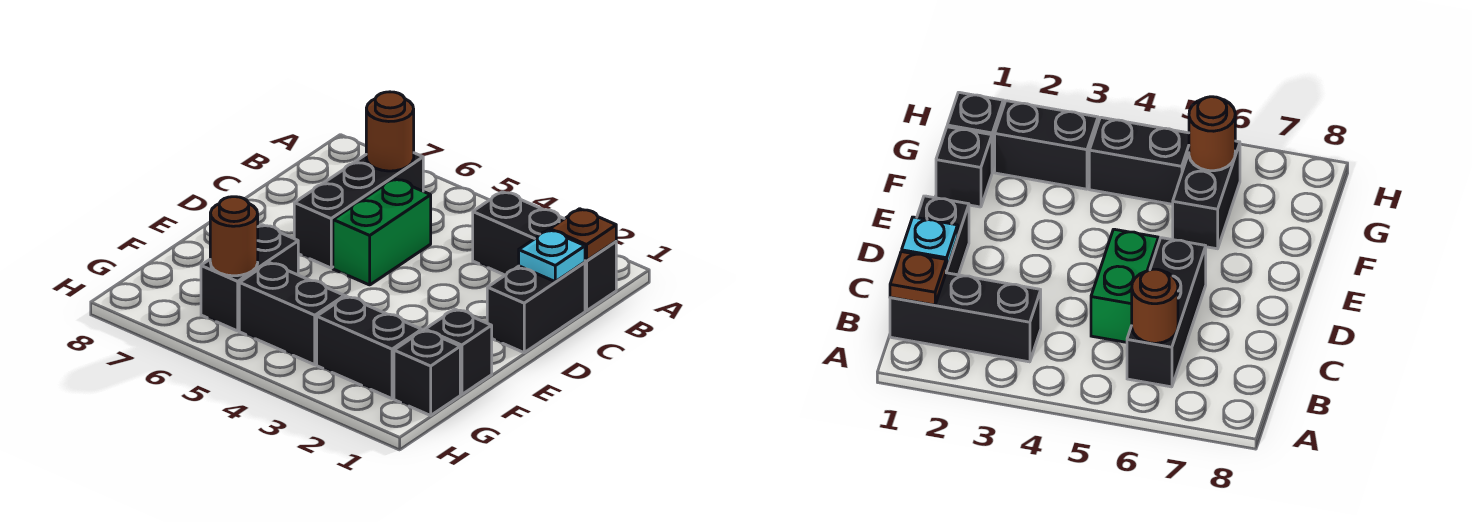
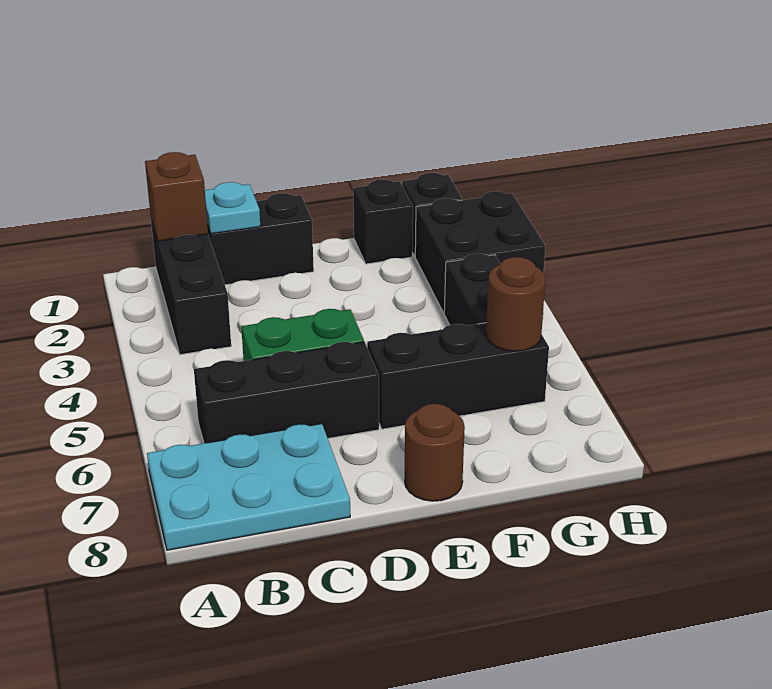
none -> cyan 2x3 plate [147,424,350,550]
brown 1x1 plate [550,209,616,261] -> brown 1x1 brick [145,152,208,241]
brown 1x1 round brick [366,92,414,171] -> brown 1x1 round brick moved to [405,404,465,501]
black 1x2 brick [201,225,298,331] -> black 1x3 brick [367,323,549,429]
black 1x2 brick [317,296,422,399] -> black 2x2 brick [415,191,545,313]

